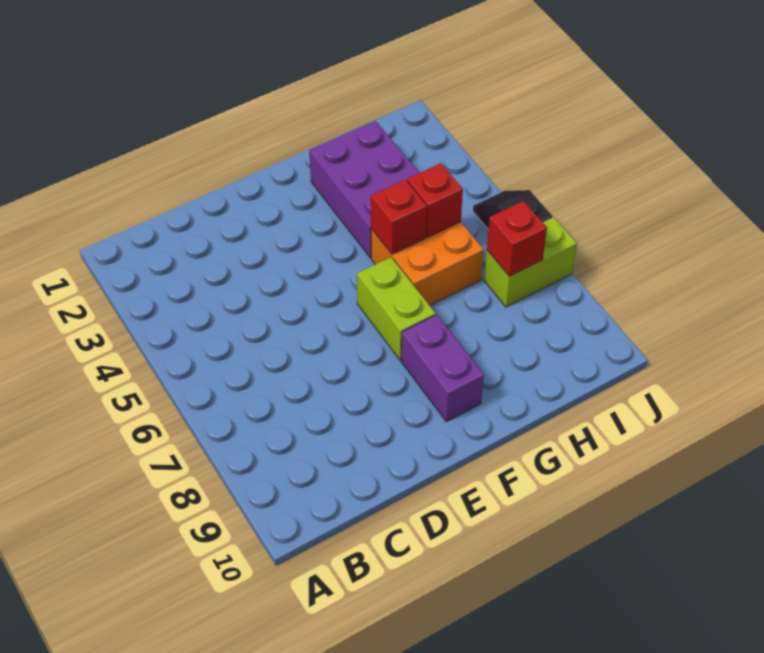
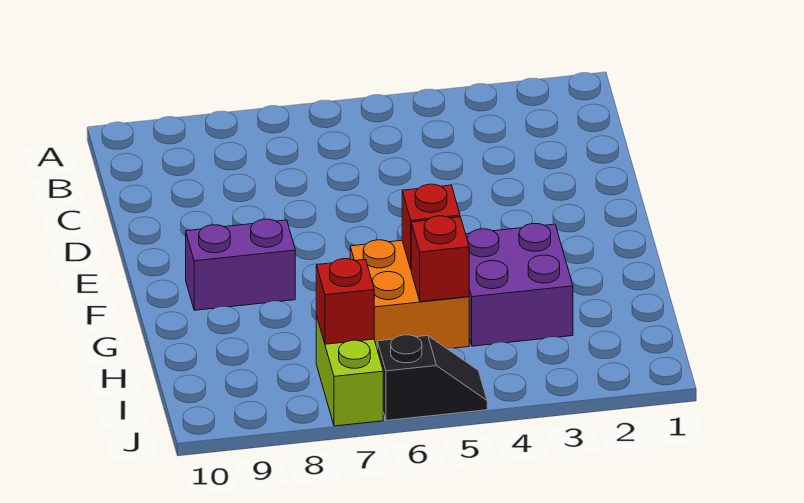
lime 1x2 brick [357,257,436,360] -> none
purple 2x3 brick [309,121,419,258] -> purple 2x2 brick [466,224,573,346]

